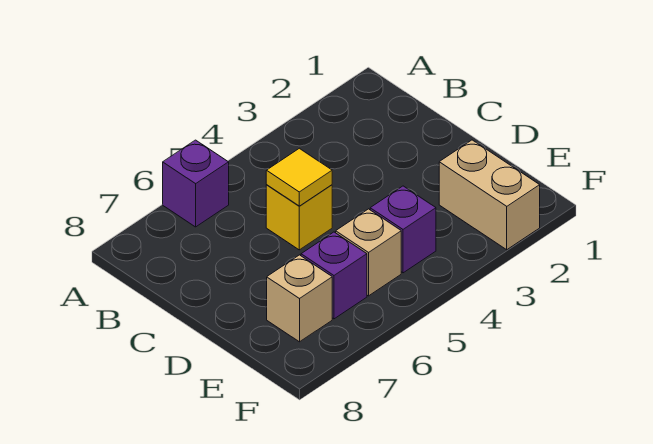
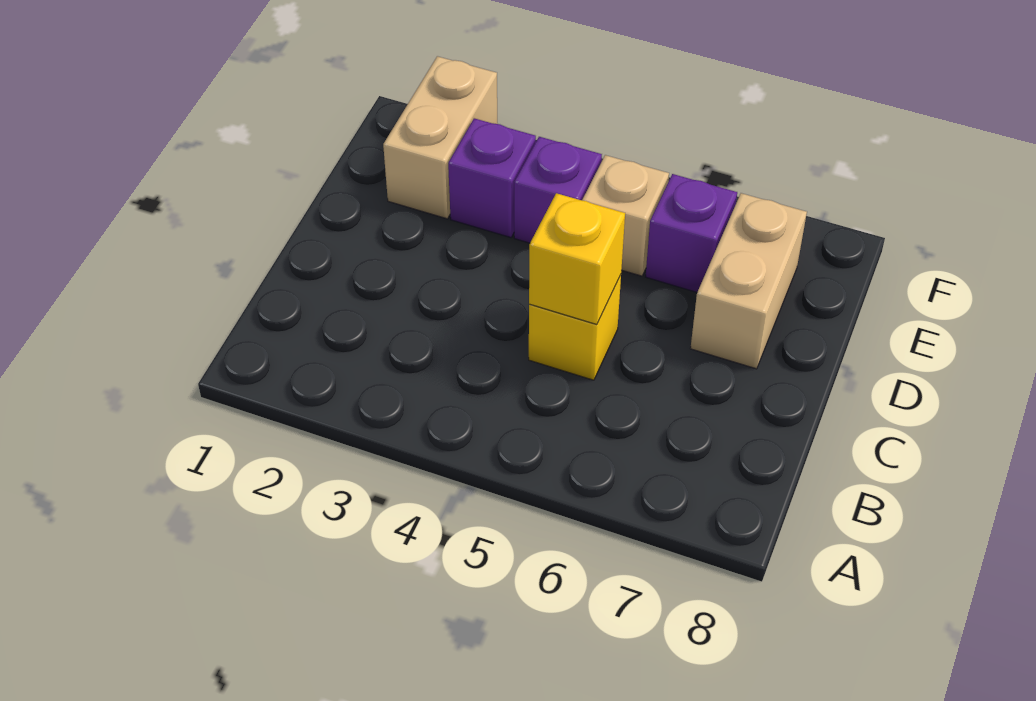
purple 1x1 brick [163,140,229,227] -> purple 1x1 brick moved to [448,118,536,237]
yellow 1x1 tile [266,148,332,206] -> yellow 1x1 brick [529,193,625,325]
tan 1x1 brick [267,255,332,342] -> tan 1x2 brick [690,193,807,369]

